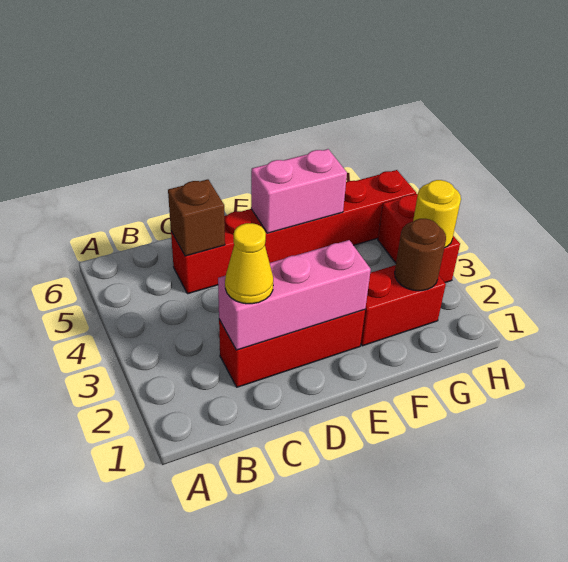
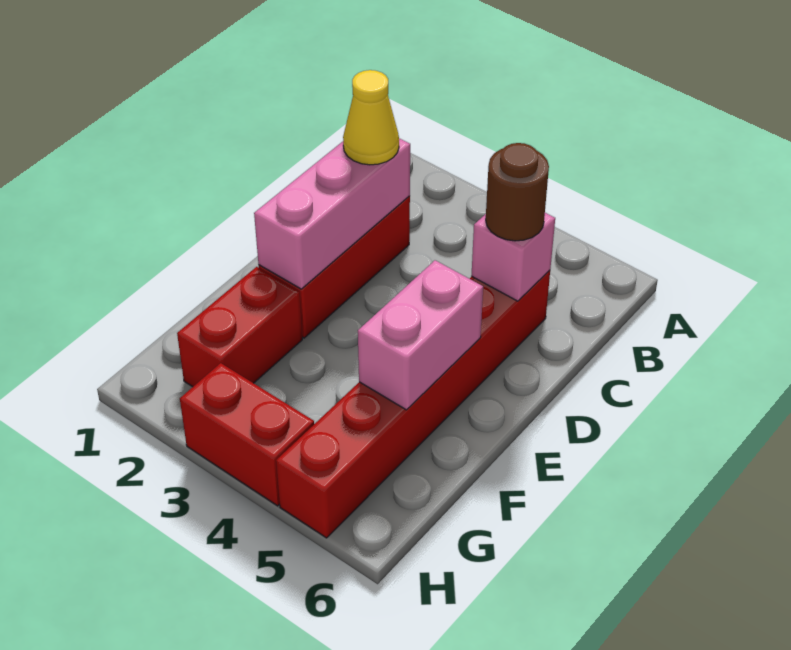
brown 1x1 brick [168,179,225,256] -> pink 1x1 brick [471,213,555,301]
brown 1x1 round brick [395,219,446,291] -> brown 1x1 round brick moved to [486,143,549,241]
yellow 1x1 round brick [413,180,461,248] -> none

